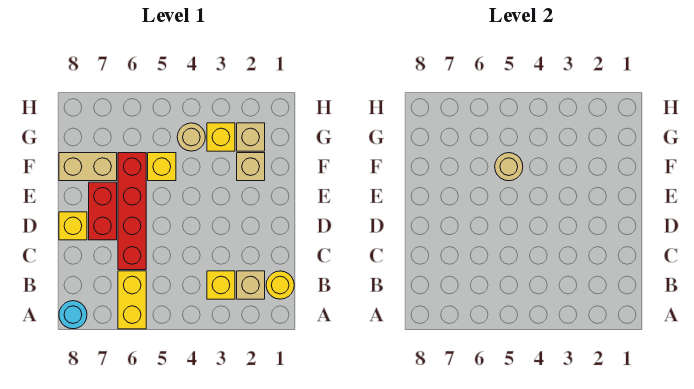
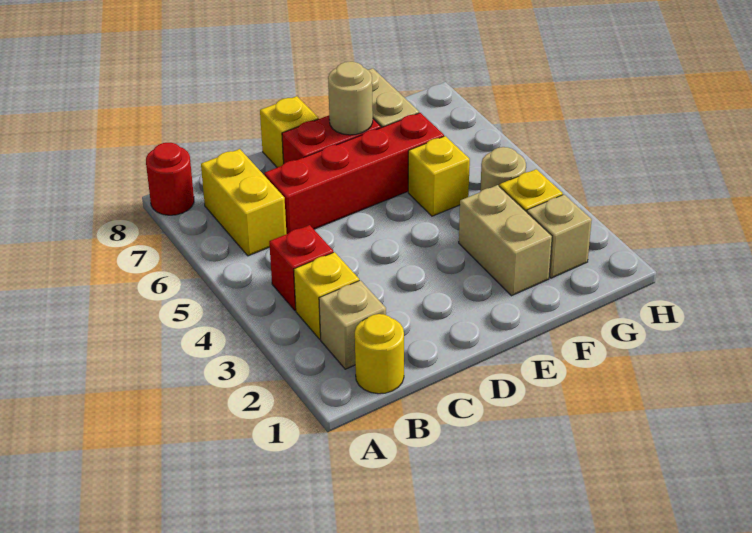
yellow 1x2 brick [118,271,146,329] -> yellow 1x2 brick turned to [201,149,286,256]
cyan 1x1 round brick [59,301,87,329] -> red 1x1 round brick [146,143,194,215]
none -> red 1x1 brick [269,225,333,311]
tan 1x1 brick [237,153,265,181] -> tan 1x2 brick [459,185,552,296]
tan 1x1 round brick [495,153,523,181] -> tan 1x1 round brick moved to [328,62,373,135]

